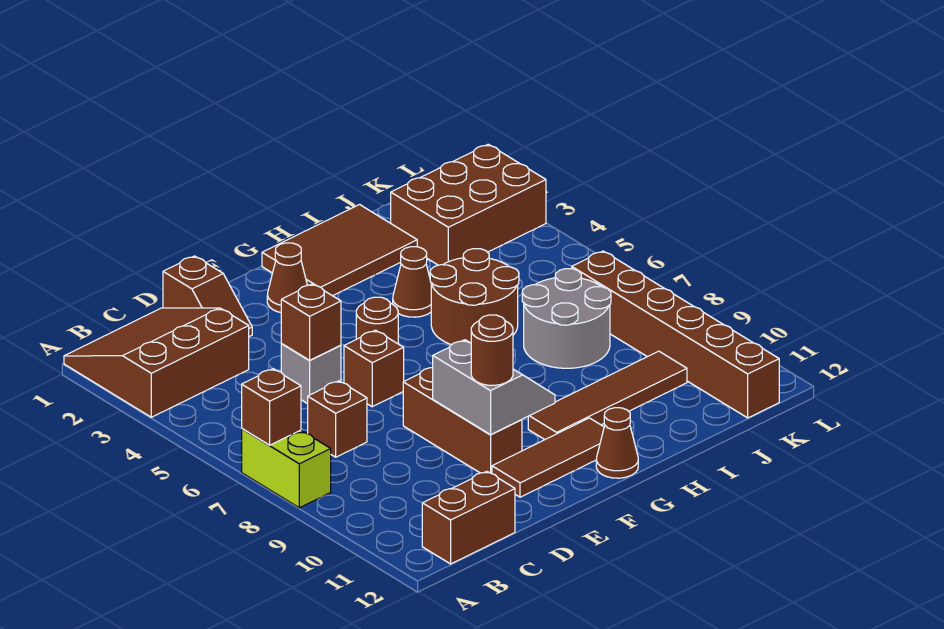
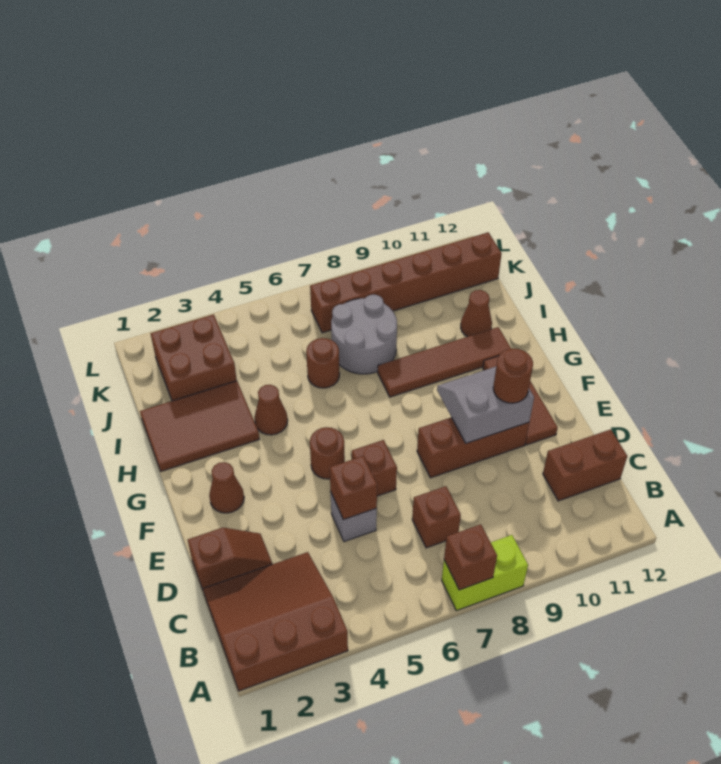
brown 3x3 slope [64,308,249,417] -> brown 3x3 slope turned to [203,552,348,691]
brown 1x2 brick [422,471,515,564] -> brown 1x2 brick turned to [543,429,627,501]
brown 2x3 tile [262,205,417,296] -> brown 2x3 tile turned to [140,381,259,471]
brown 1x4 tile [528,351,687,439] -> brown 1x4 tile turned to [378,327,511,397]
brown 1x1 cone [596,408,638,478] -> brown 1x1 cone moved to [461,290,492,337]
brown 2x2 round brick [430,249,519,345] -> brown 1x1 round brick [306,338,340,388]
brown 2x3 brick [391,144,546,265] -> brown 2x2 brick [151,314,237,401]

